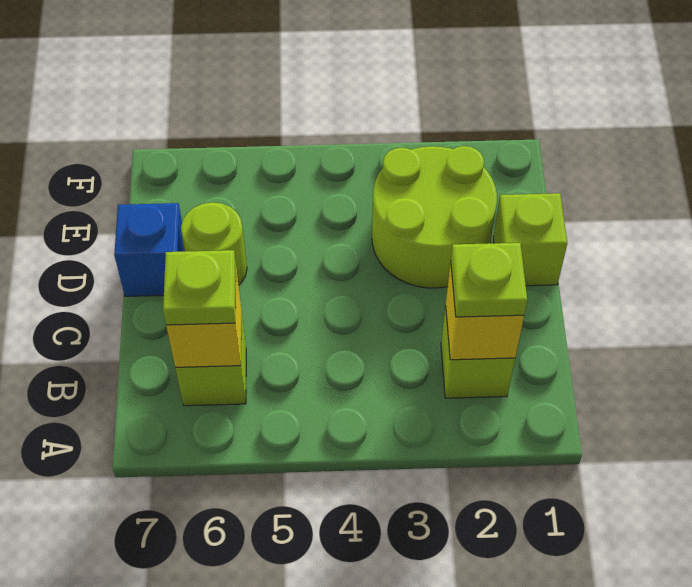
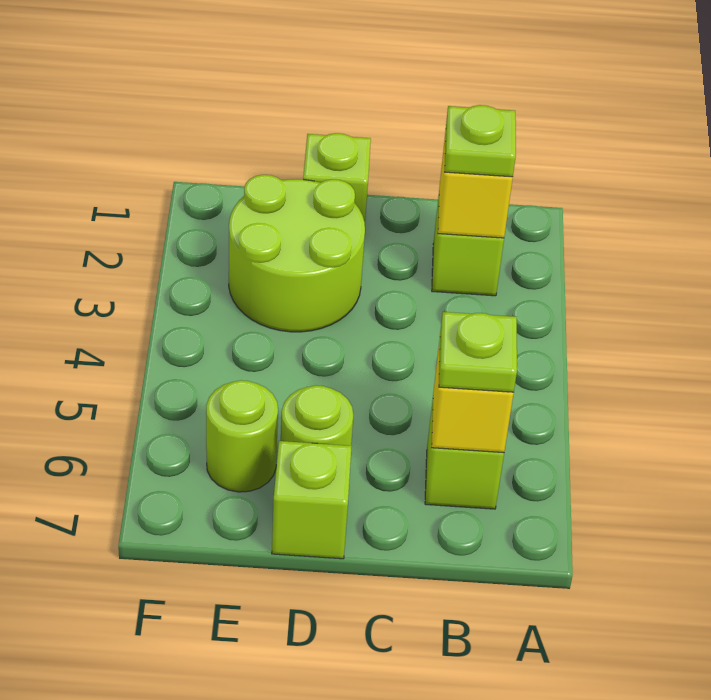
blue 1x1 brick [114,203,185,296] -> lime 1x1 brick [272,441,352,559]
none -> lime 1x1 round brick [206,380,278,492]

